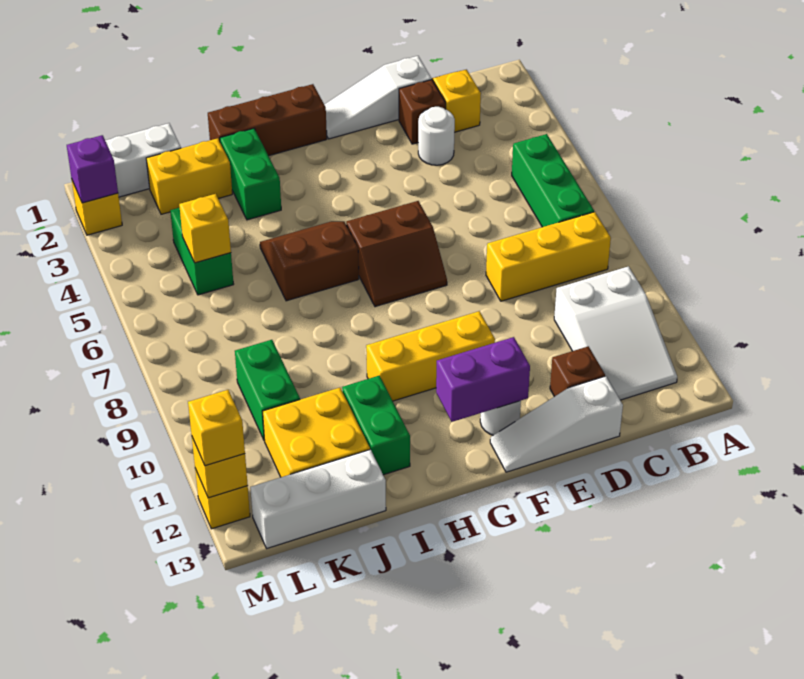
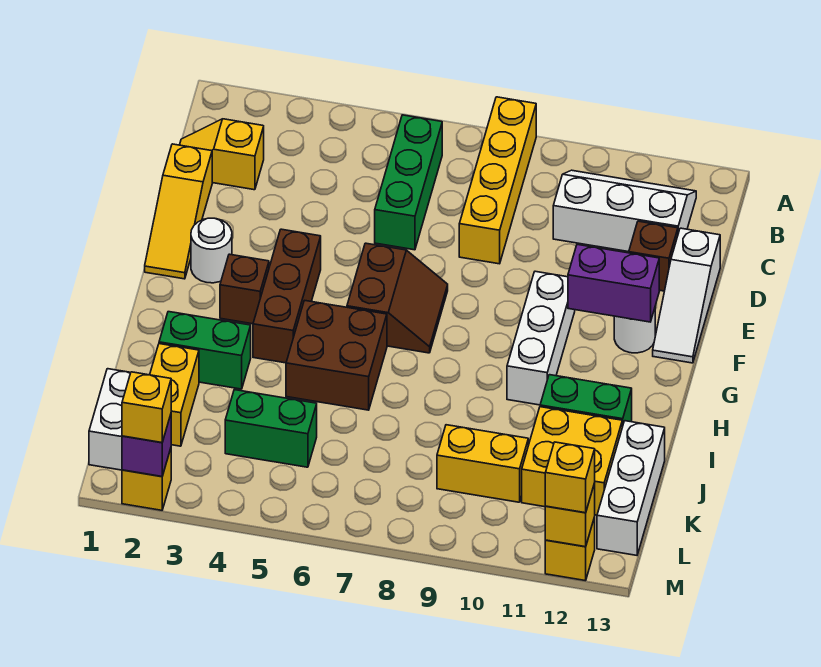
green 1x3 brick [512,134,594,227] -> green 1x3 brick turned to [375,115,442,250]
yellow 1x3 brick [486,212,611,301] -> yellow 1x4 brick [459,97,536,264]
white 2x3 slope [554,266,677,400] -> white 2x3 slope turned to [553,170,696,252]
white 1x3 slope [324,56,432,139] -> yellow 1x3 slope [145,144,212,279]
brown 1x1 brick [399,80,446,144] -> brown 1x1 brick moved to [220,254,269,324]
white 1x1 round brick [418,107,455,165] -> white 1x1 round brick moved to [191,218,232,283]
yellow 1x3 brick [366,311,495,401] -> white 1x3 brick [507,271,575,405]
purple 1x2 brick [436,337,530,422] -> purple 1x2 brick turned to [568,244,659,322]
brown 1x3 brick [208,84,327,156] -> brown 1x3 brick moved to [253,229,321,363]
brown 2x2 slope [260,221,359,301] -> brown 2x2 brick [286,300,387,410]
yellow 1x1 brick [179,194,231,263] -> yellow 1x1 brick moved to [122,372,171,443]
green 1x2 brick [235,340,300,441] -> yellow 1x2 brick [437,425,528,502]

